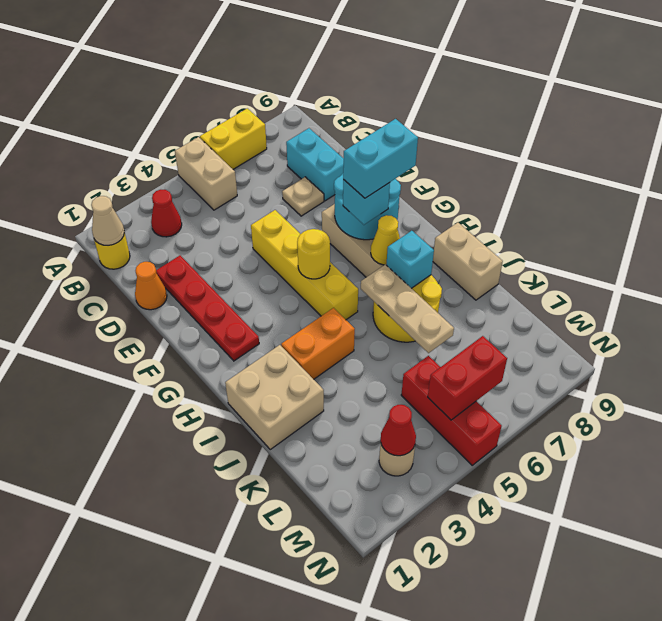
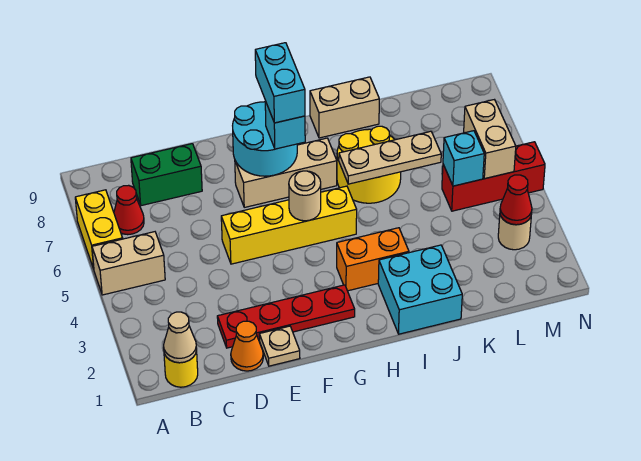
red 1x1 cone [151,190,182,237] -> red 1x1 cone moved to [114,185,144,235]
cyan 1x2 brick [286,128,344,201] -> green 1x2 brick [131,144,202,206]
tan 1x1 plate [282,177,324,216] -> tan 1x1 plate moved to [259,326,300,366]
yellow 1x1 round brick [297,229,330,279] -> tan 1x1 round brick [289,171,321,221]
yellow 1x1 cone [371,215,400,265] -> none
tan 2x2 brick [225,345,324,449] -> cyan 2x2 brick [378,245,462,334]
orange 1x2 brick [281,308,355,379] -> orange 1x2 brick turned to [337,228,409,291]
cyan 1x1 brick [386,231,434,288] -> cyan 1x1 brick moved to [443,131,484,186]
red 1x2 brick [428,336,507,420] -> tan 1x2 brick [464,100,516,179]

